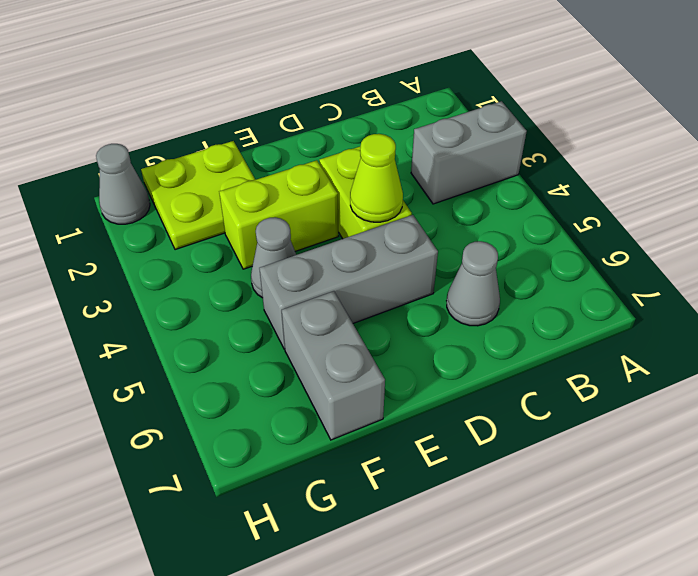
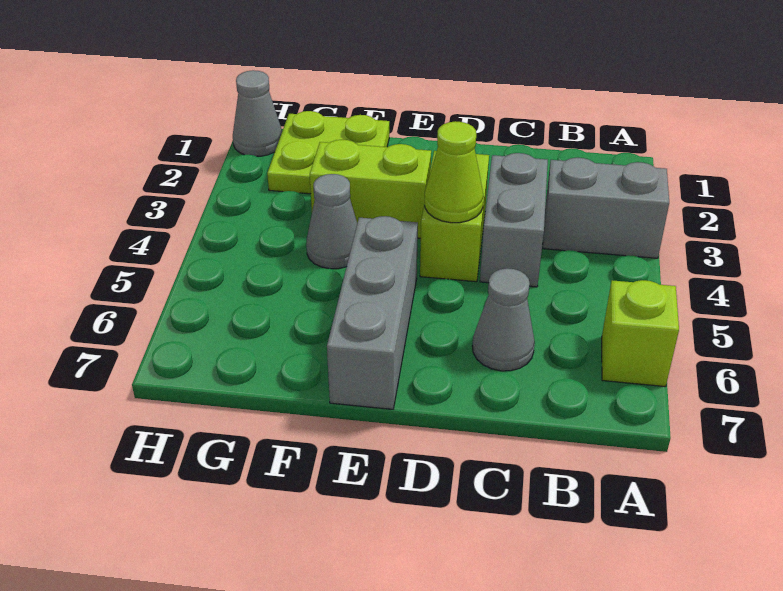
none -> lime 1x1 brick [602,280,679,387]
grey 1x3 brick [259,215,438,349] -> grey 1x3 brick turned to [327,216,418,409]
grey 1x2 brick [282,291,385,440] -> grey 1x2 brick moved to [480,153,548,287]

